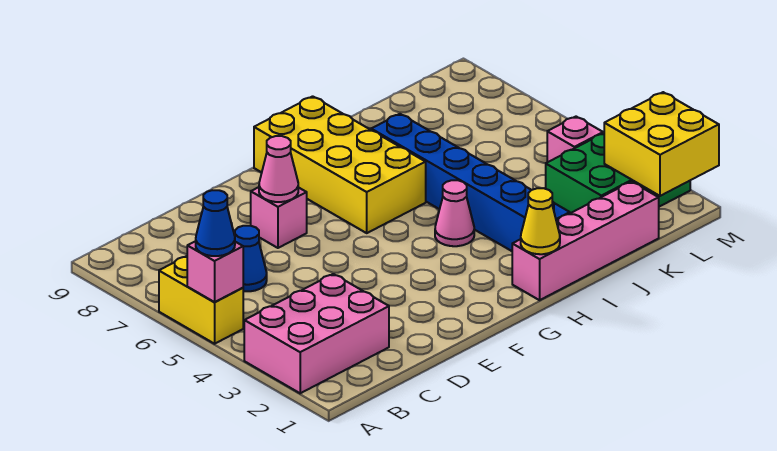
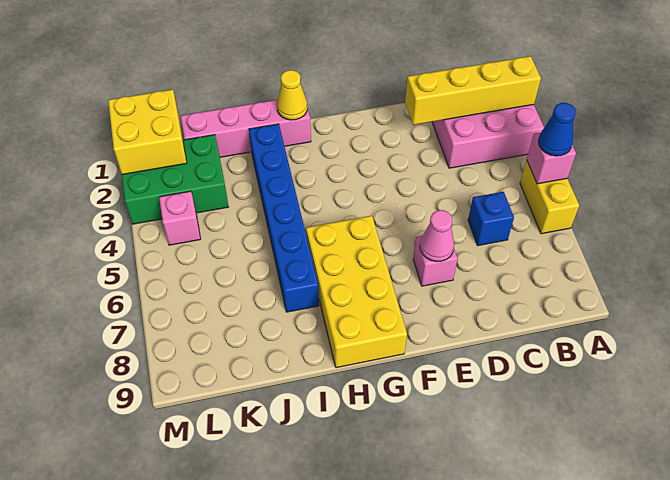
none -> yellow 1x4 brick [405,56,541,125]
blue 1x1 cone [235,226,267,291] -> blue 1x1 brick [468,192,514,246]
pink 1x1 cone [435,180,474,246] -> none

